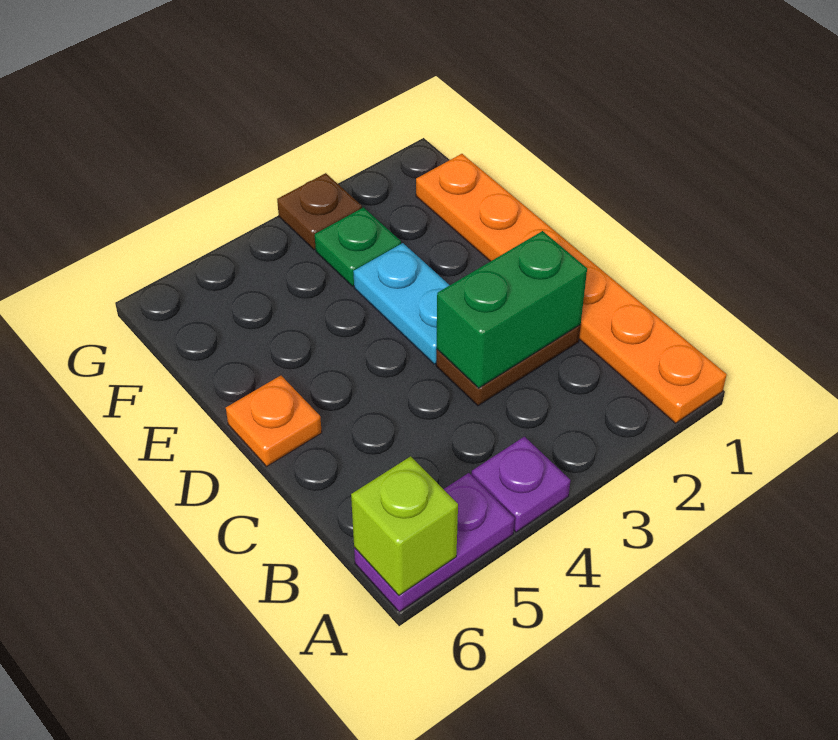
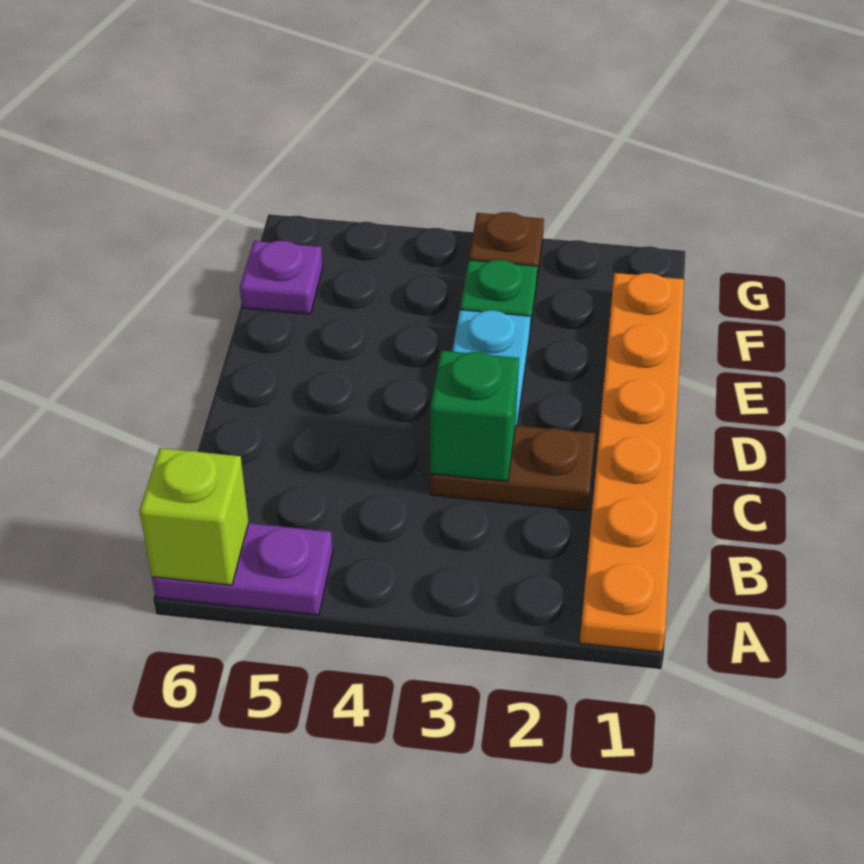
purple 1x1 plate [471,437,571,532] -> purple 1x1 plate moved to [240,241,323,314]
green 1x2 brick [436,231,587,388] -> green 1x1 brick [430,351,519,482]
orange 1x1 plate [226,376,322,466] -> none

